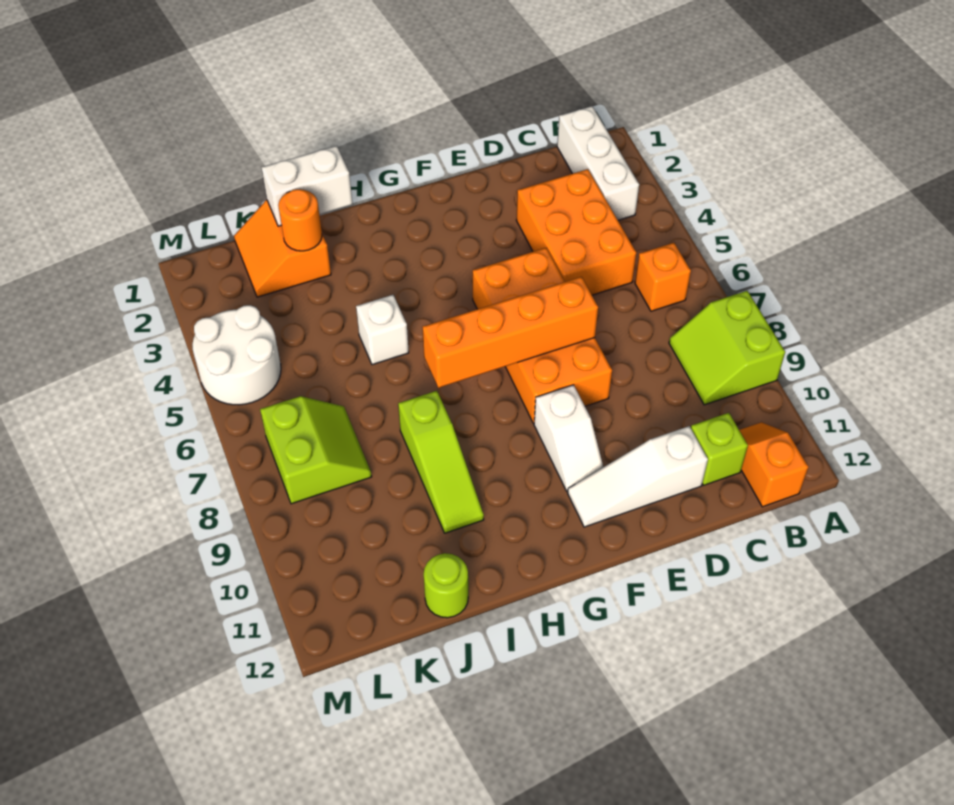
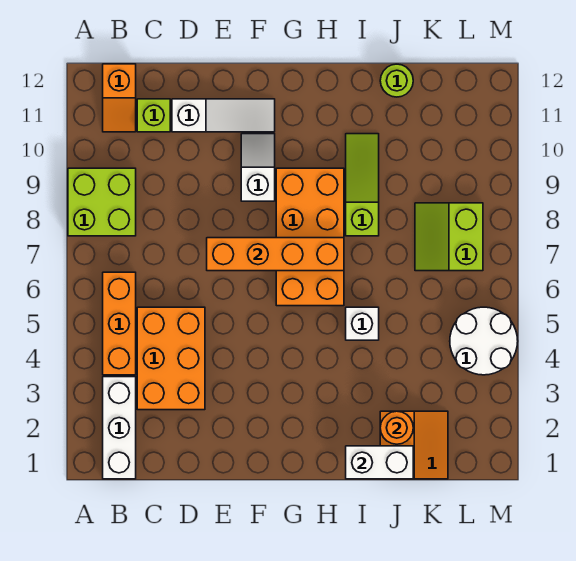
lime 2x2 slope [669,291,785,405] -> lime 2x2 brick [68,168,136,236]
orange 1x1 brick [635,243,691,311] -> orange 1x3 brick [103,272,136,375]
orange 2x4 brick [473,248,612,423] -> orange 2x4 brick moved to [276,168,344,306]

